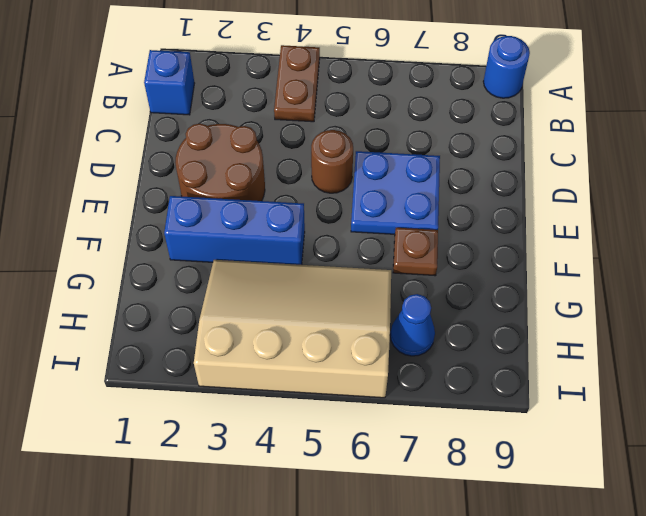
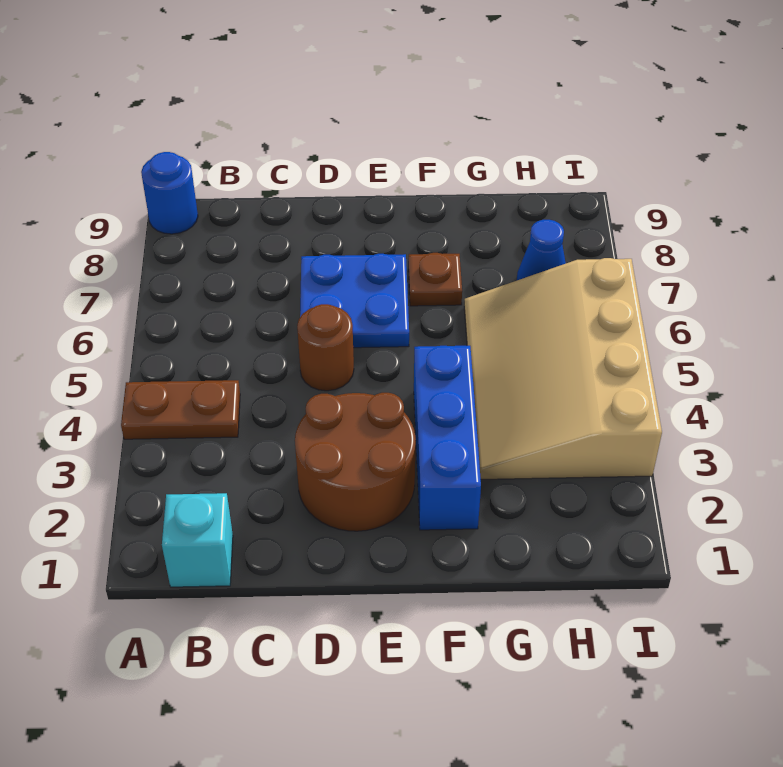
blue 1x1 brick [144,50,195,115] -> cyan 1x1 brick [162,493,233,587]

